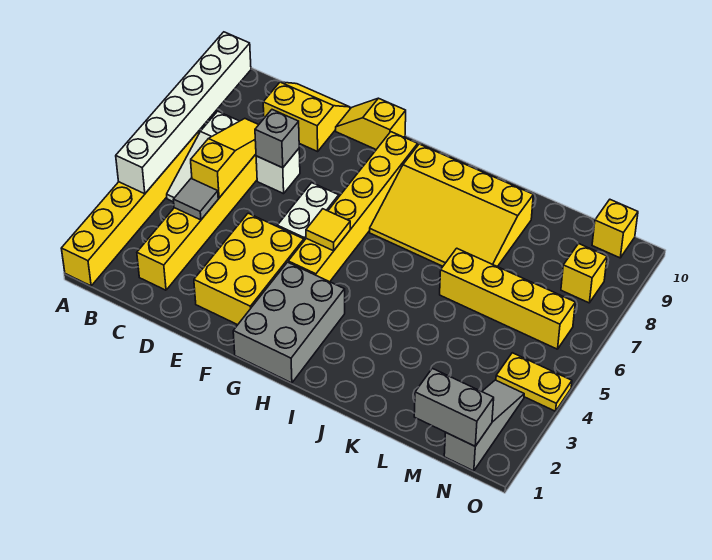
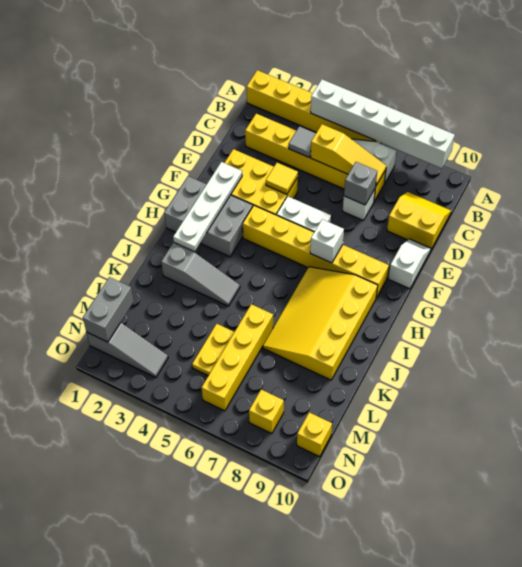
yellow 2x2 slope [263,82,350,151] -> yellow 2x2 slope turned to [387,192,451,249]
yellow 1x2 slope [336,98,406,149] -> white 1x2 slope [388,239,431,289]
none -> white 1x4 plate [173,162,242,251]
yellow 1x1 tile [306,209,350,251] -> yellow 1x1 tile moved to [266,163,298,194]
none -> white 1x1 brick [310,219,344,263]
none -> grey 1x3 slope [161,243,240,306]
yellow 1x2 plate [496,353,572,411] -> yellow 1x2 plate moved to [192,324,234,376]

